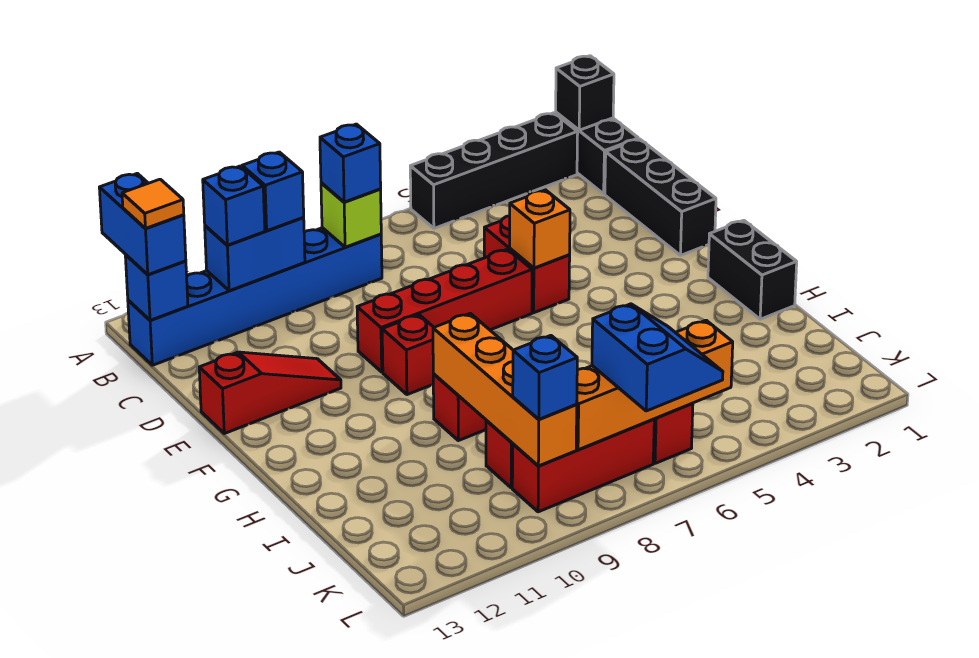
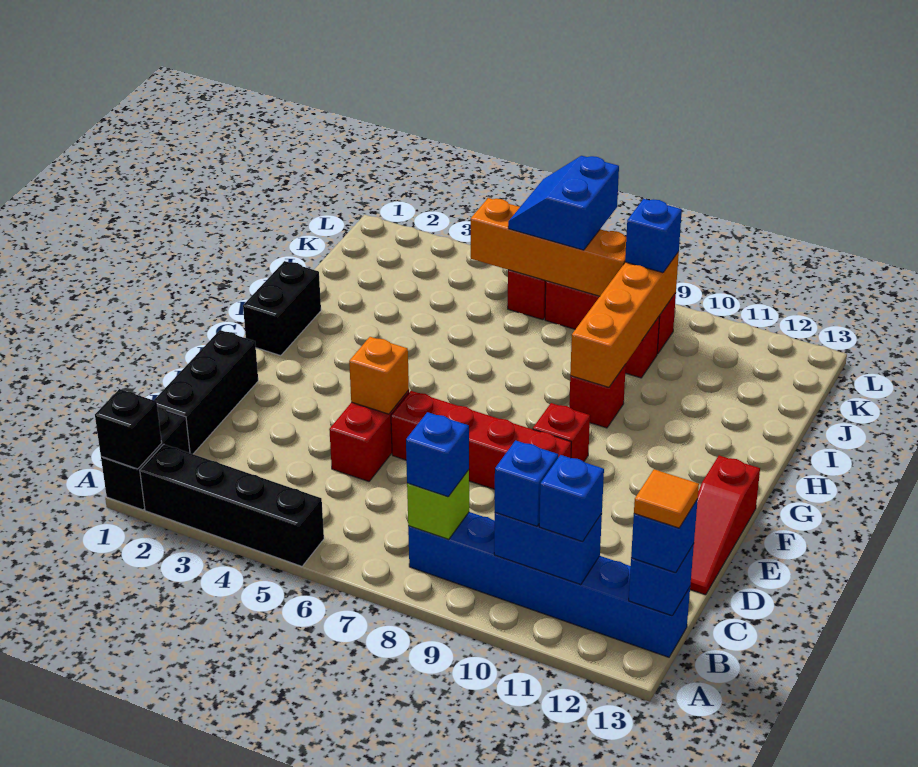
blue 1x2 brick [99,173,186,275] -> blue 1x1 brick [631,499,698,573]
red 1x3 slope [199,352,341,434] -> red 1x3 slope turned to [690,455,760,595]

